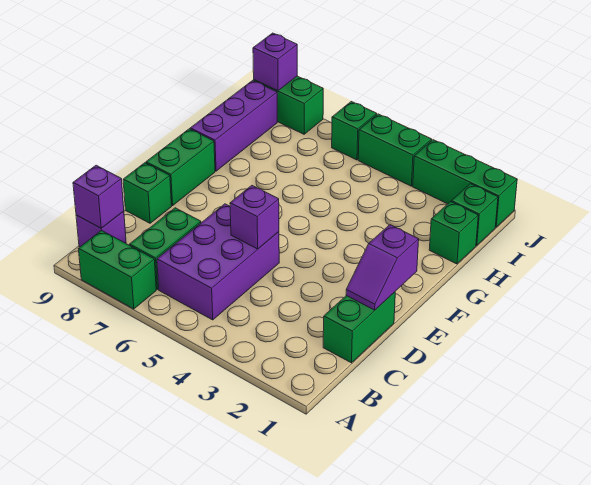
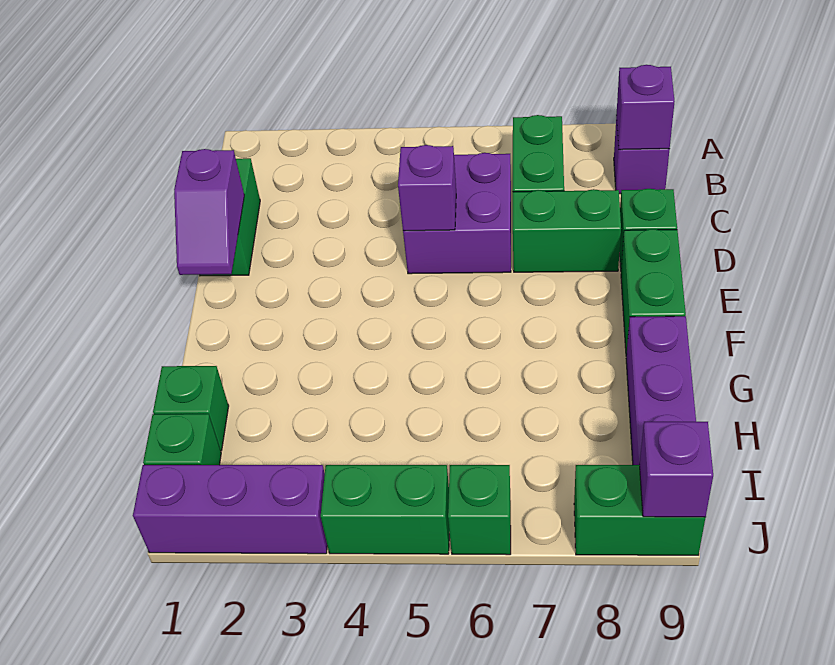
green 1x2 brick [78,230,156,309] -> green 1x2 brick moved to [513,189,621,272]
purple 2x3 brick [157,204,279,320] -> purple 2x2 brick [403,153,511,274]
purple 1x2 slope [346,225,419,310] -> purple 1x2 slope turned to [174,149,244,275]
green 1x3 brick [413,140,517,227] -> purple 1x3 brick [133,465,327,554]

